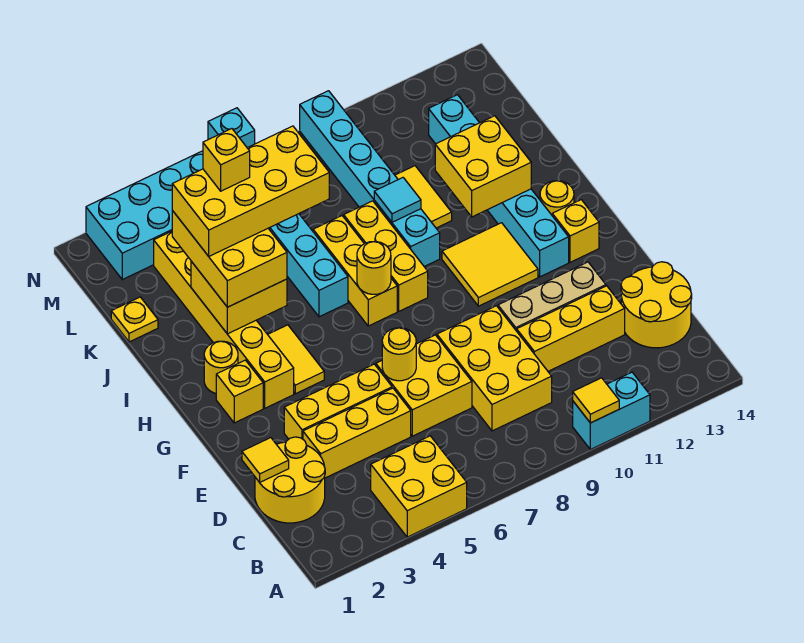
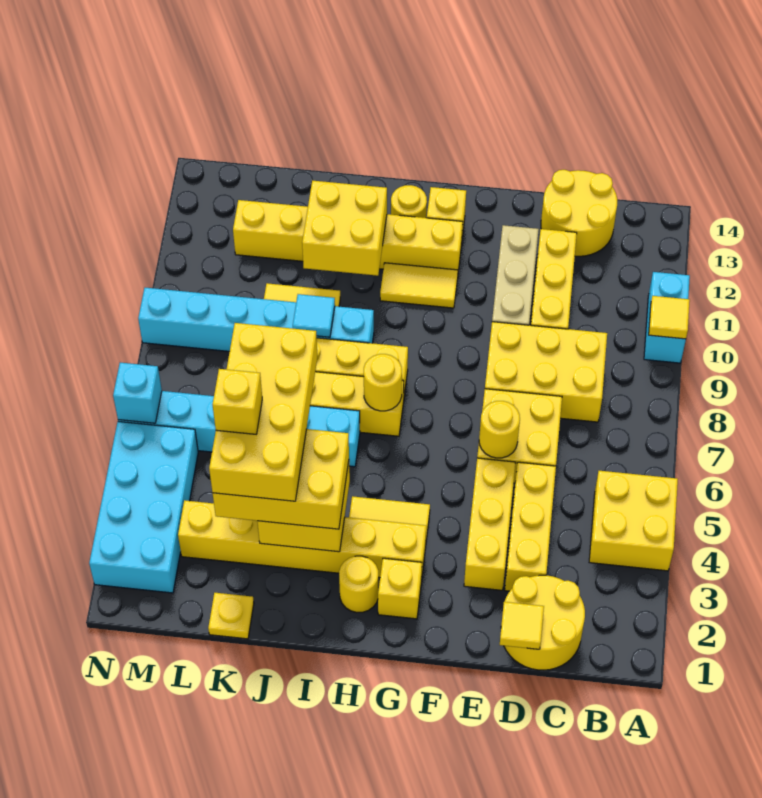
yellow 2x2 tile [442,223,538,306] -> yellow 1x2 tile [380,263,458,308]
cyan 1x6 brick [429,95,569,277] -> yellow 1x6 brick [233,200,463,270]

